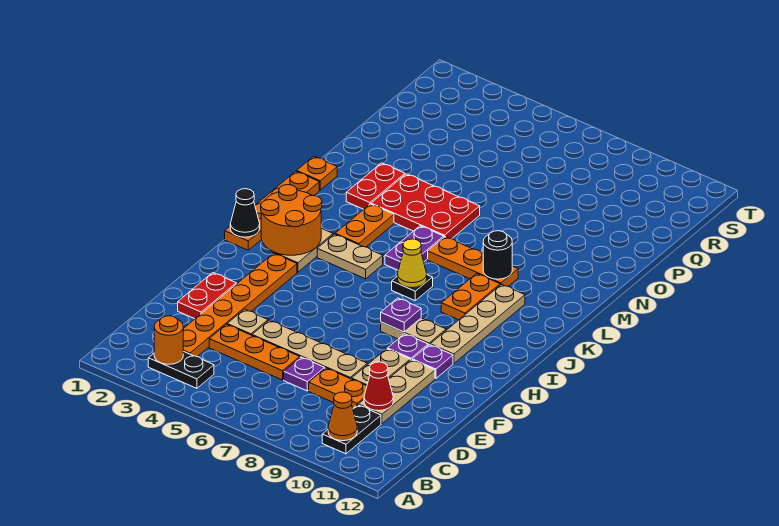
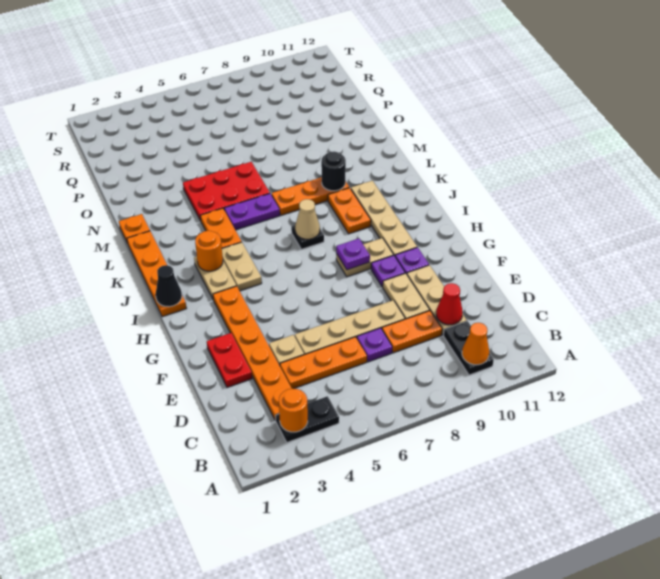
orange 2x2 round brick [261,185,322,255] -> orange 1x1 round brick [195,231,223,271]
tan 1x2 plate [317,234,383,279] -> tan 1x2 plate turned to [222,242,262,291]
yellow 1x1 cone [398,239,427,288] -> tan 1x1 cone [295,199,320,239]
purple 1x2 plate [385,226,444,270] -> purple 1x2 plate turned to [224,194,280,230]
red 1x2 plate [346,163,405,209] -> none

